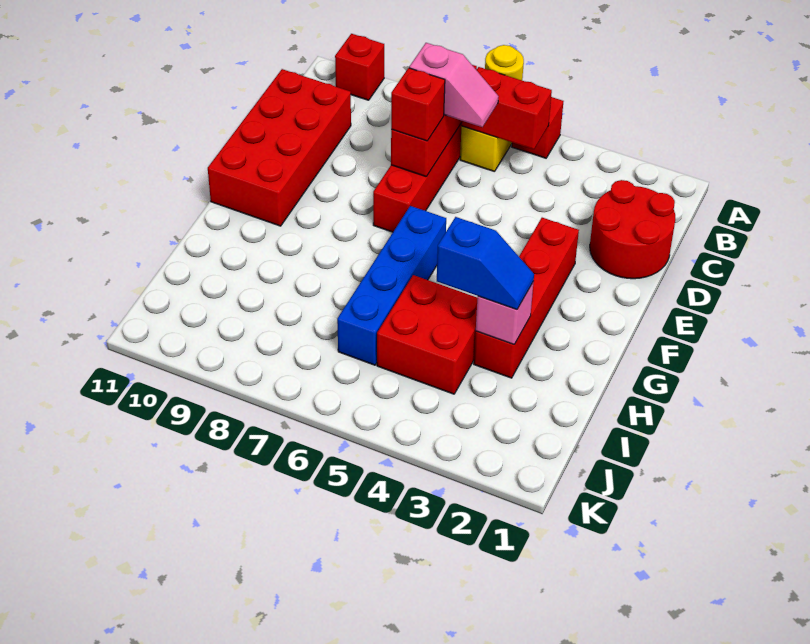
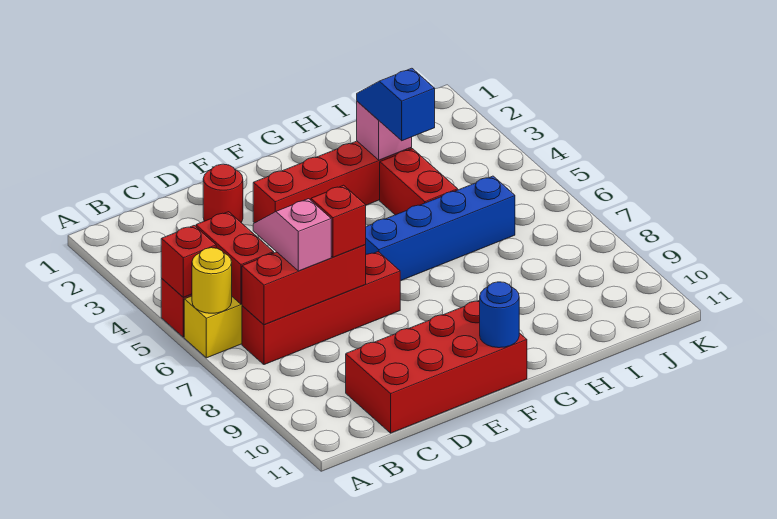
red 1x1 brick [335,34,384,100] -> red 1x1 brick moved to [161,226,216,297]
red 2x2 round brick [590,180,675,279] -> red 1x1 round brick [203,164,243,223]
none -> blue 1x1 round brick [480,282,519,348]
red 2x2 brick [377,275,477,394] -> red 1x2 brick [380,149,458,215]

